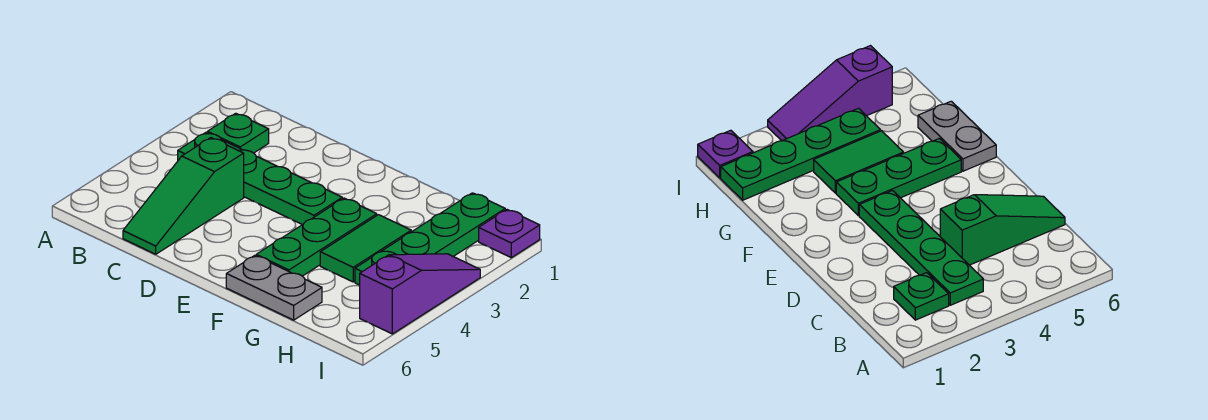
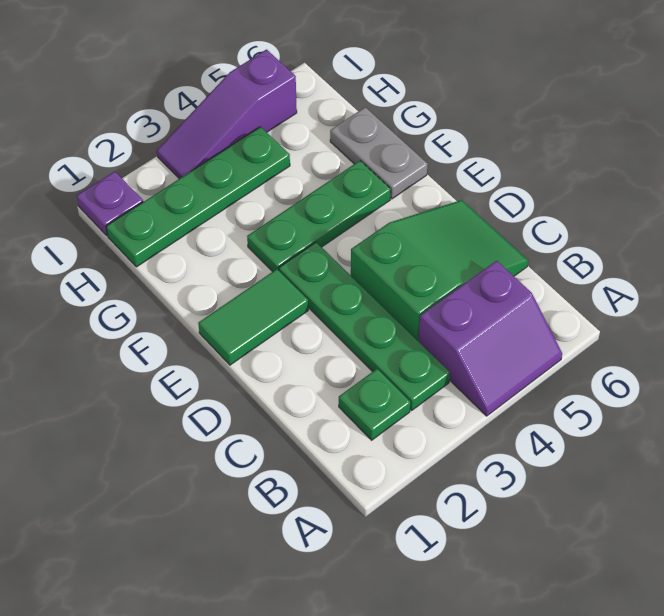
none -> purple 2x2 slope [418,261,562,416]
green 1x3 slope [123,138,244,254] -> green 2x3 slope [351,200,528,341]
green 1x2 tile [320,215,411,282] -> green 1x2 tile moved to [198,269,308,365]

